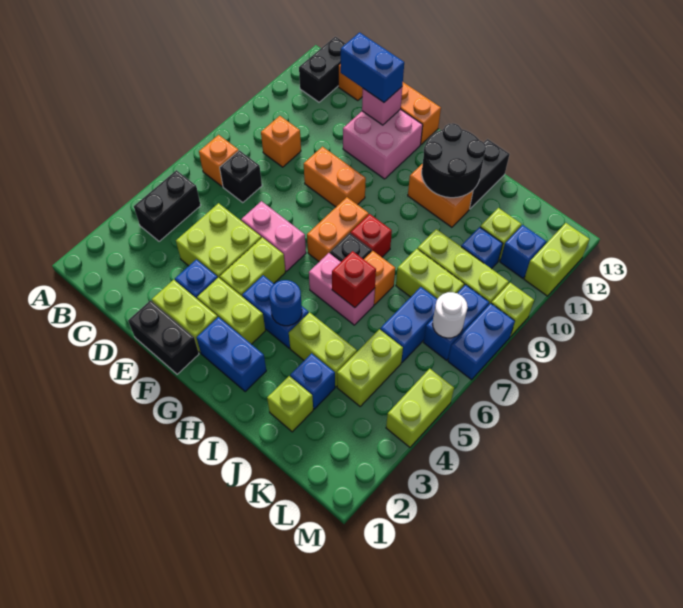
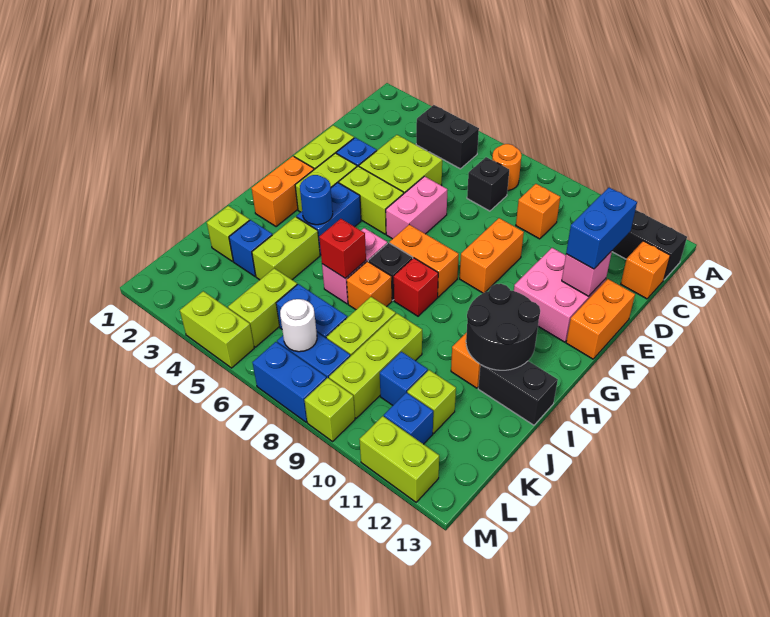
orange 1x1 brick [199,135,239,187] -> orange 1x1 round brick [492,144,522,191]
black 1x2 brick [128,301,199,374] -> none
blue 1x2 brick [197,317,266,392] -> orange 1x2 brick [252,156,314,227]
lime 1x2 brick [337,329,403,406] -> lime 1x2 brick turned to [228,268,297,347]

